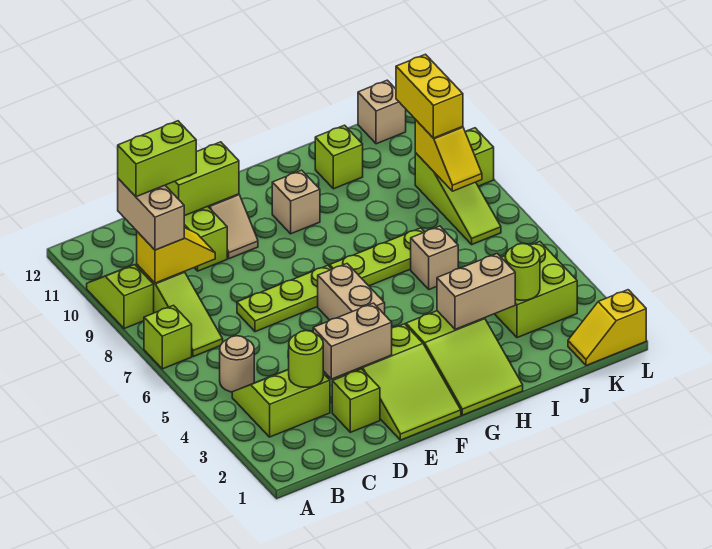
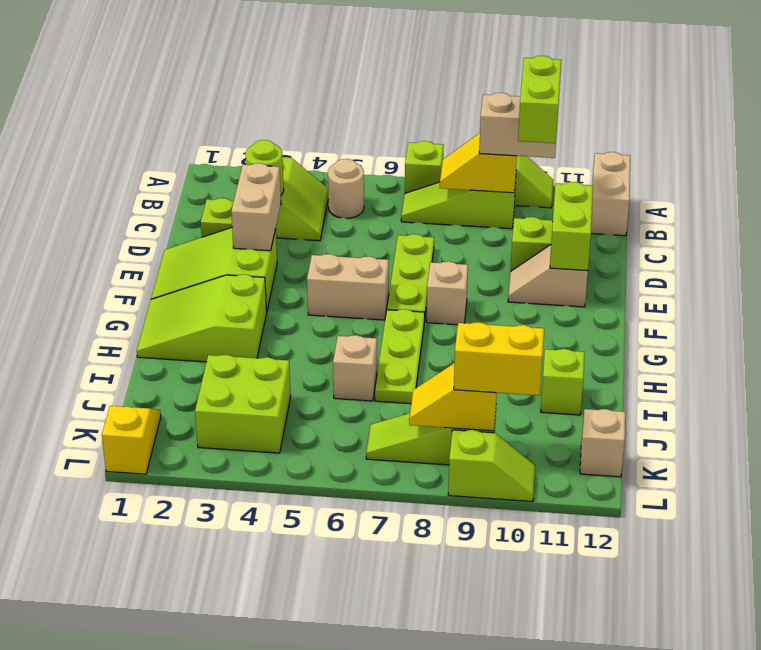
yellow 1x2 slope [137,228,215,283] -> yellow 1x2 slope turned to [440,133,517,193]
tan 1x1 brick [272,170,320,234] -> tan 1x1 brick moved to [426,261,468,325]
tan 1x2 brick [437,254,515,329] -> tan 1x2 brick moved to [591,152,630,236]
lime 1x1 round brick [505,244,540,300] -> none

